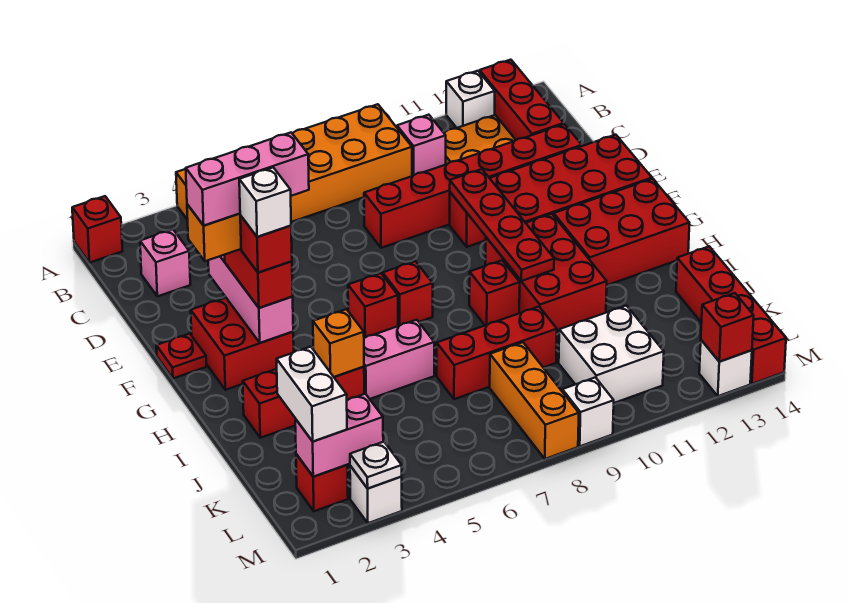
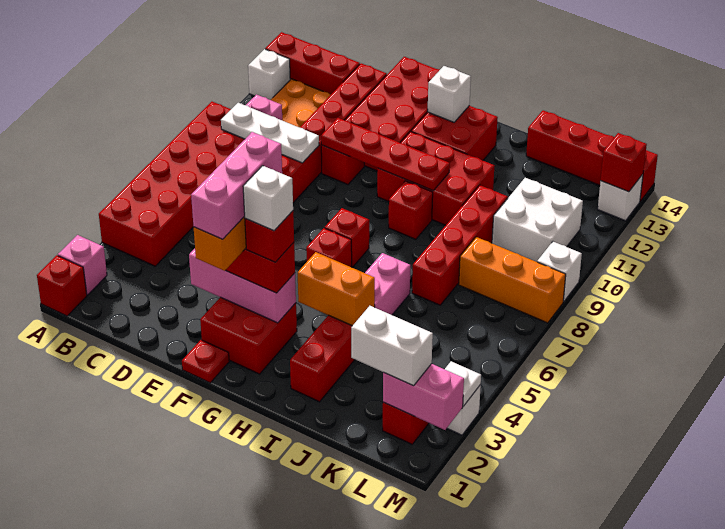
orange 2x6 brick [176,104,412,222] -> red 2x6 brick [99,102,245,266]
none -> white 1x3 plate [221,103,319,163]
pink 1x1 brick [140,229,190,296] -> pink 1x1 brick moved to [58,235,107,295]
red 2x3 brick [554,179,689,285] -> red 2x2 brick [411,106,498,160]
none -> white 1x1 brick [428,66,471,122]
orange 1x1 brick [313,309,364,377] -> orange 1x2 brick [298,252,375,326]
red 1x3 brick [437,307,557,399] -> red 1x4 brick [412,185,508,305]
pink 1x2 brick [295,394,383,477] -> pink 1x2 brick turned to [383,364,464,430]

